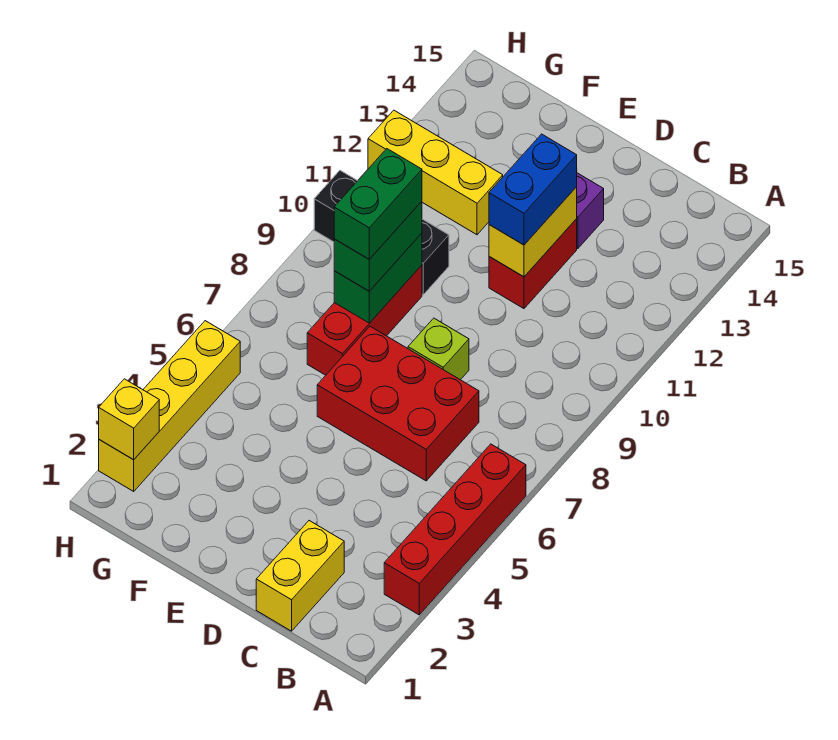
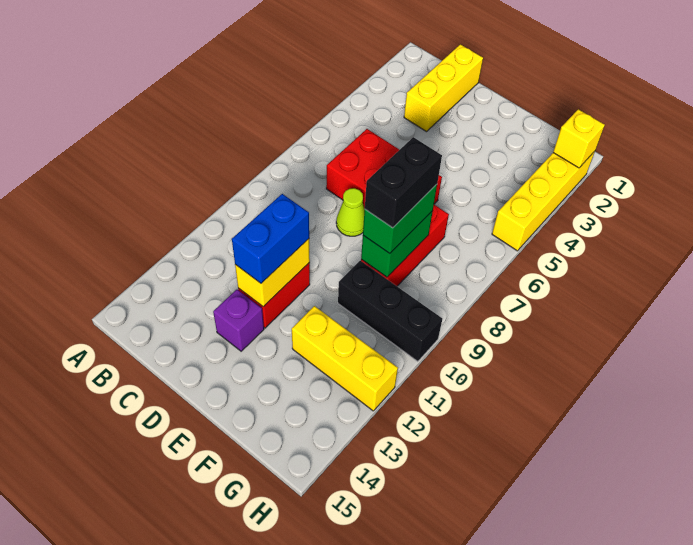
red 1x4 brick [384,444,526,615] -> none
yellow 1x2 brick [256,521,344,631] -> yellow 1x3 brick [404,44,483,132]
lime 1x1 brick [408,318,469,380] -> lime 1x1 cone [336,188,365,236]
green 1x2 brick [334,149,422,259] -> black 1x2 brick [365,137,442,228]

